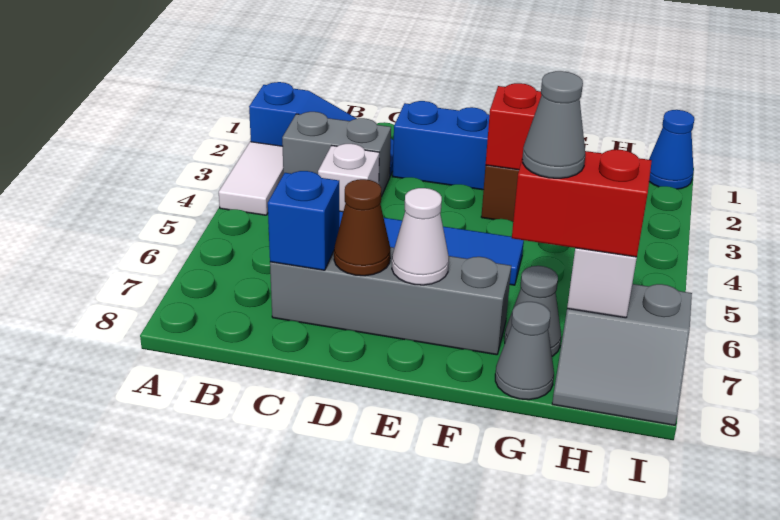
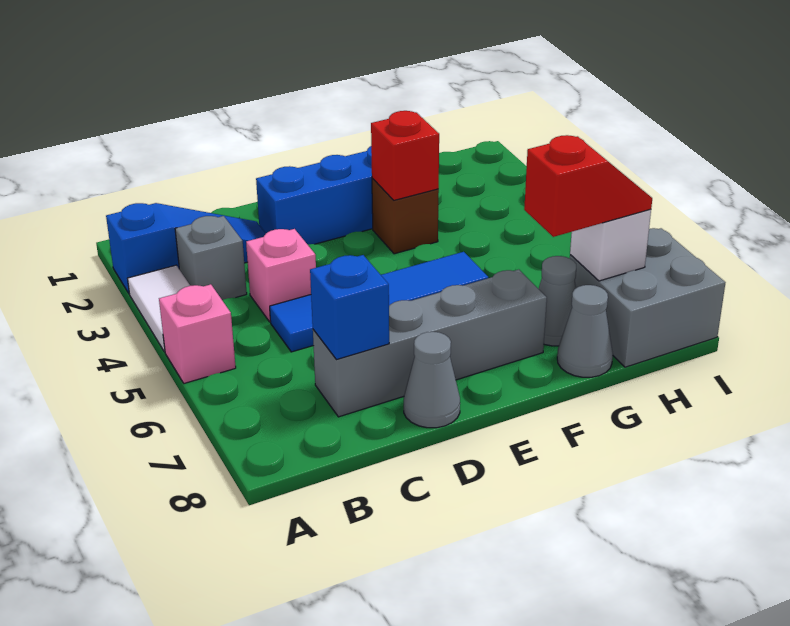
none -> pink 1x1 brick [159,284,236,383]
grey 1x2 brick [282,112,391,196] -> grey 1x1 brick [175,216,247,300]
white 1x1 brick [318,144,379,212] -> pink 1x1 brick [246,229,316,322]
brown 1x1 cone [334,179,391,276] -> none
white 1x1 cone [392,188,449,285] -> none
red 1x2 brick [512,150,652,257] -> red 1x2 slope [524,135,652,237]
grey 1x1 cone [522,71,586,178] -> grey 1x1 cone moved to [404,332,460,428]
grey 2x2 slope [552,284,692,425] -> grey 2x2 brick [570,228,726,367]
blue 1x1 cone [649,110,694,189] -> none

